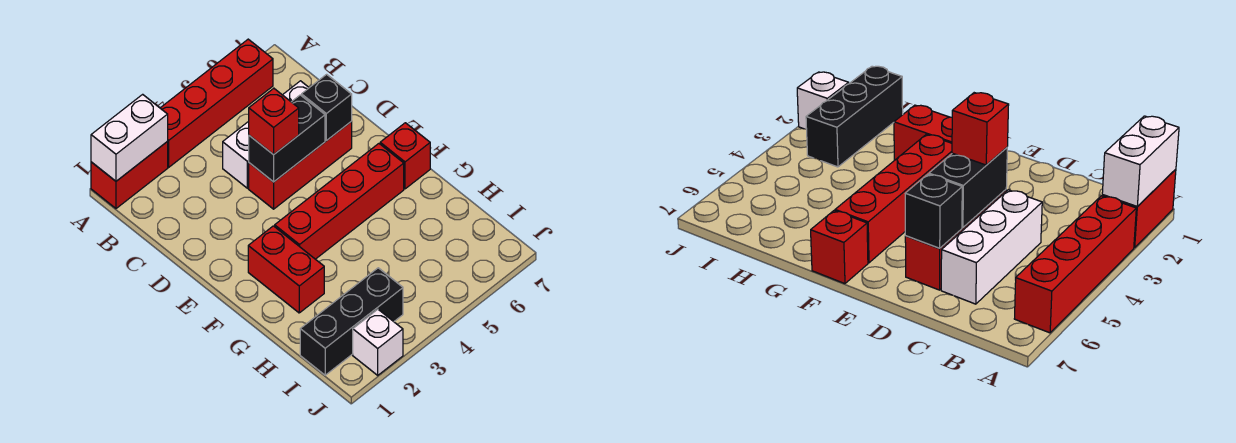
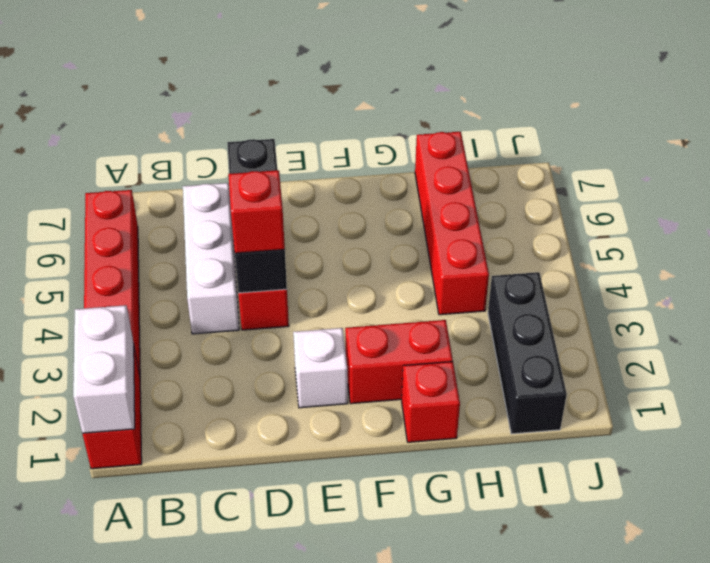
red 1x4 brick [275,144,404,259] -> red 1x4 brick moved to [415,132,489,315]
red 1x1 brick [380,123,430,189] -> red 1x1 brick moved to [402,362,460,442]
white 1x1 brick [353,309,403,375] -> white 1x1 brick moved to [293,328,348,408]

